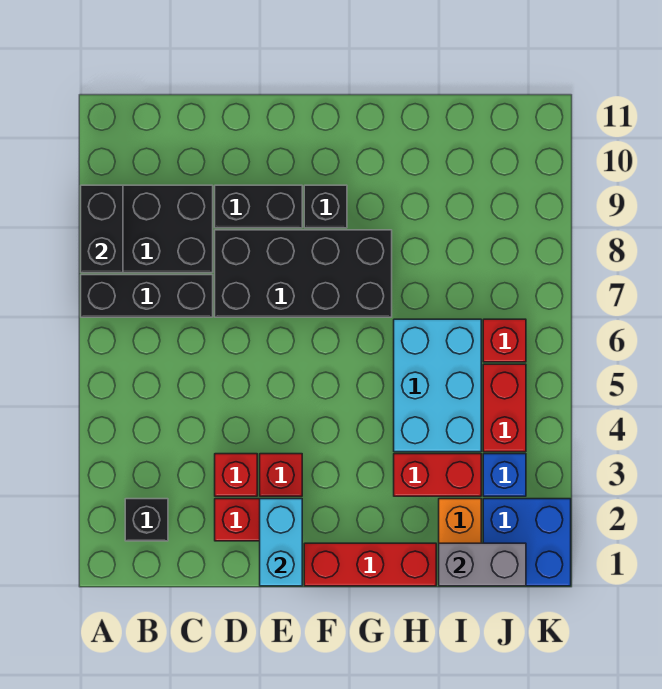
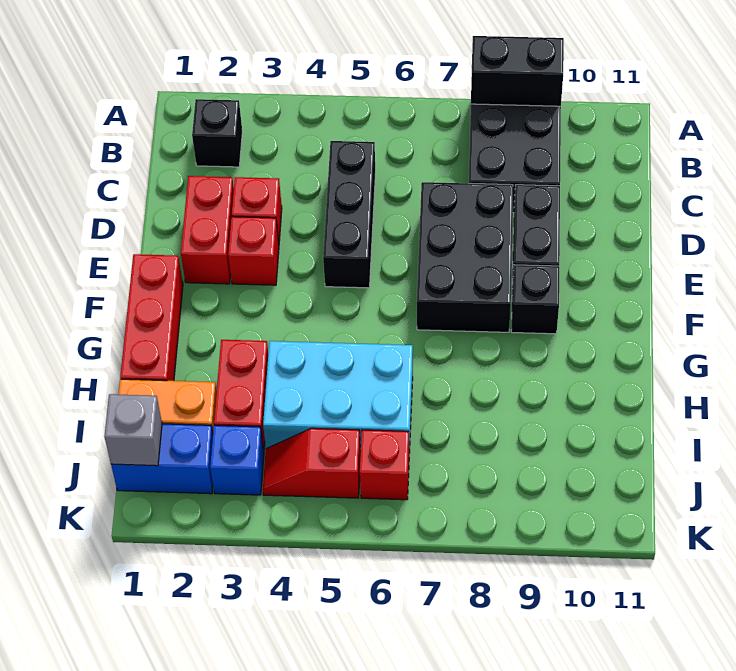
black 1x3 brick [81,275,213,317] -> black 1x3 brick moved to [323,141,376,288]
black 2x4 brick [215,230,392,317] -> black 2x3 brick [417,182,513,332]
cyan 1x2 brick [260,499,302,586] -> none
grey 1x2 brick [439,543,526,586] -> grey 1x1 brick [104,394,162,466]
blue 2x2 brick [483,499,571,586] -> blue 1x2 brick [111,424,213,494]
red 1x2 brick [483,364,526,452] -> red 1x2 slope [263,428,361,498]

